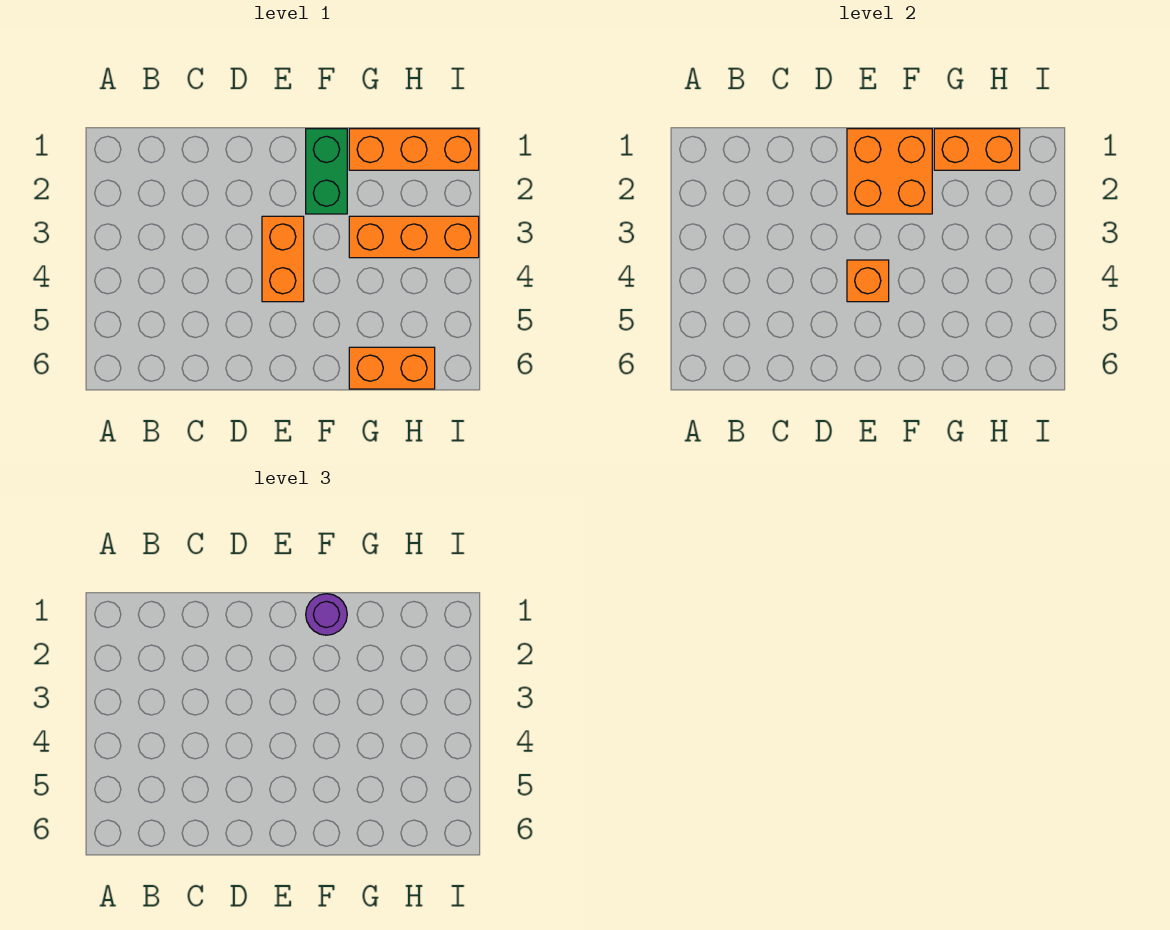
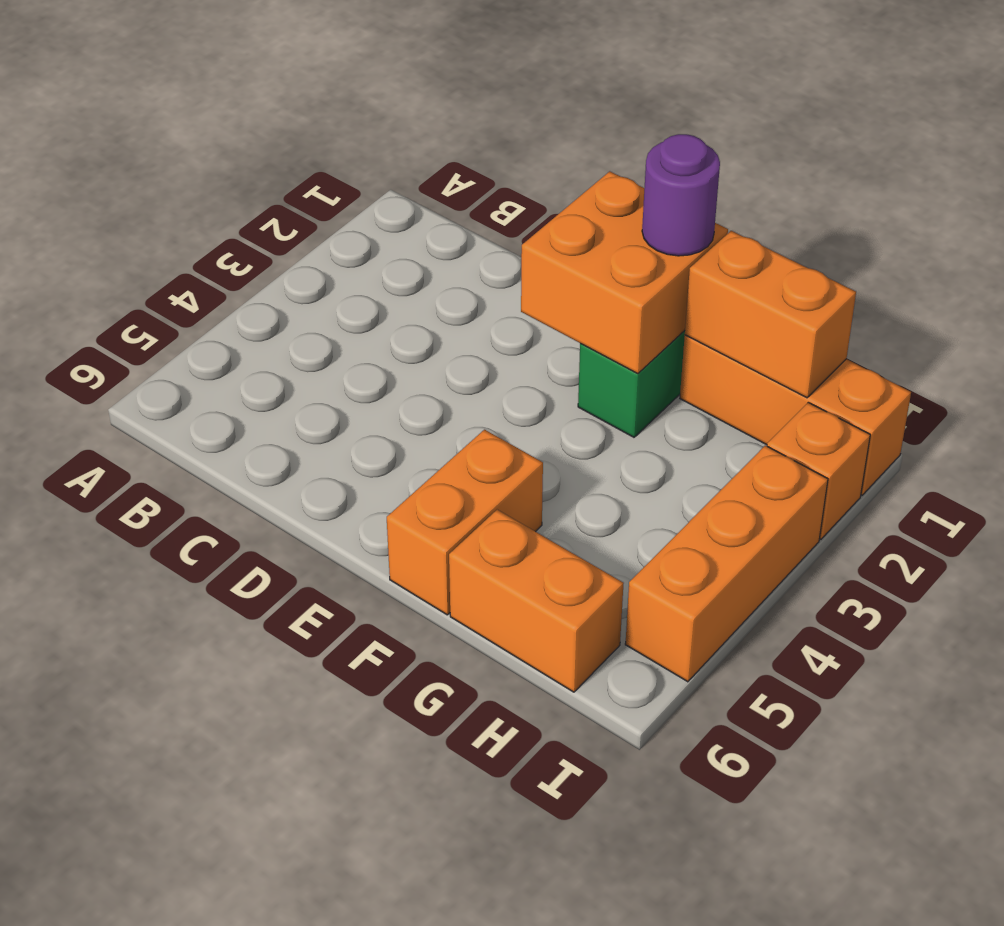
orange 1x2 brick [262,216,304,302] -> orange 1x2 brick moved to [387,430,543,615]
orange 1x1 brick [847,260,889,302] -> orange 1x1 brick moved to [767,402,870,539]
orange 1x3 brick [349,216,479,258] -> orange 1x3 brick turned to [625,445,828,682]

